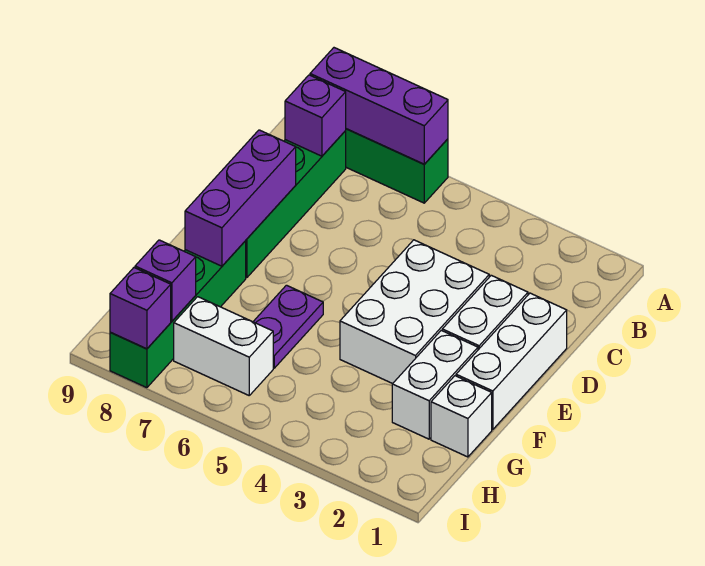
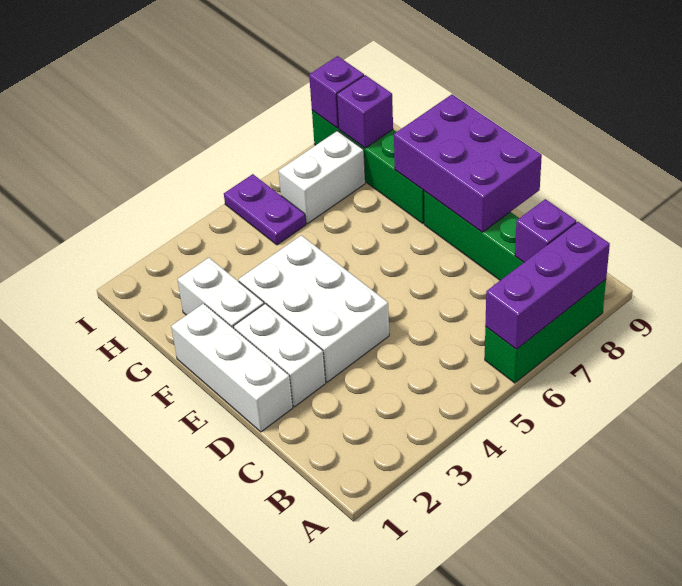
purple 1x3 brick [185,130,296,266] -> purple 2x3 brick [394,94,542,232]
purple 1x2 plate [253,285,323,368] -> purple 1x2 plate moved to [224,174,306,245]
white 1x1 brick [431,376,492,457] -> none

